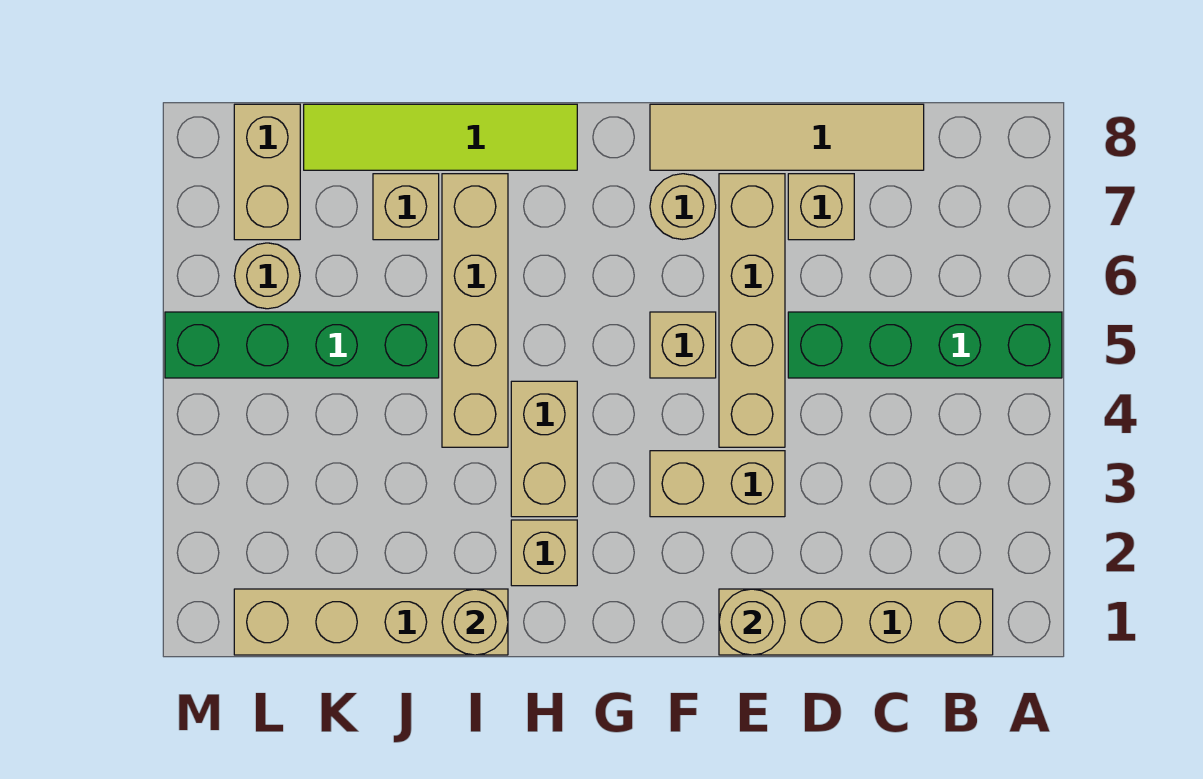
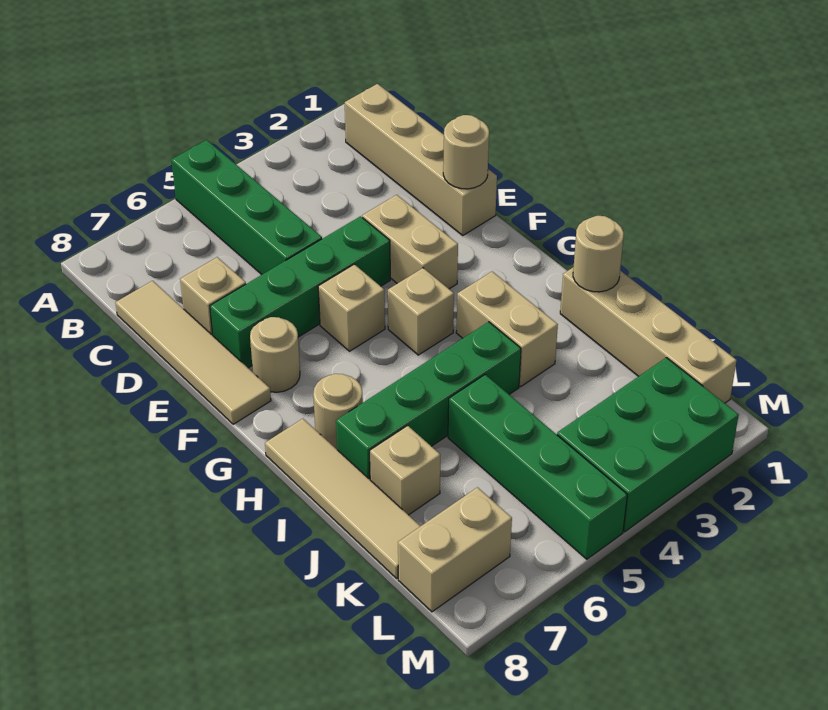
tan 1x4 brick [719,174,785,447] -> green 1x4 brick [210,216,390,368]
tan 1x1 brick [511,520,577,586] -> tan 1x1 brick moved to [388,268,454,355]
tan 1x2 brick [511,381,577,517] -> tan 1x2 brick turned to [456,272,558,386]
lime 1x4 tile [304,104,577,170] -> tan 1x4 tile [265,419,420,578]
tan 1x4 brick [442,174,508,447] -> green 1x4 brick [336,322,521,479]
none -> green 2x3 brick [557,358,739,532]
tan 1x1 round brick [234,243,300,309] -> tan 1x1 round brick moved to [313,374,363,449]

